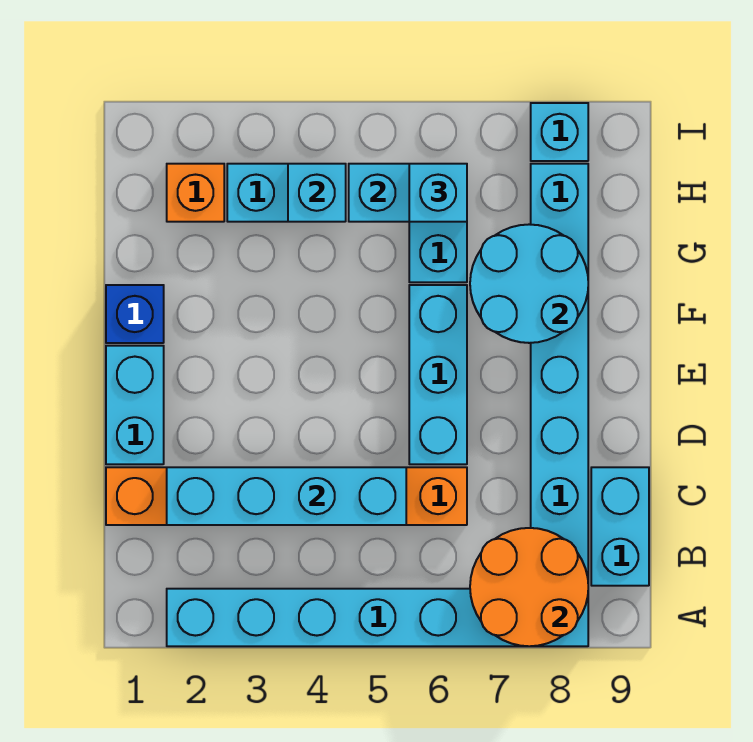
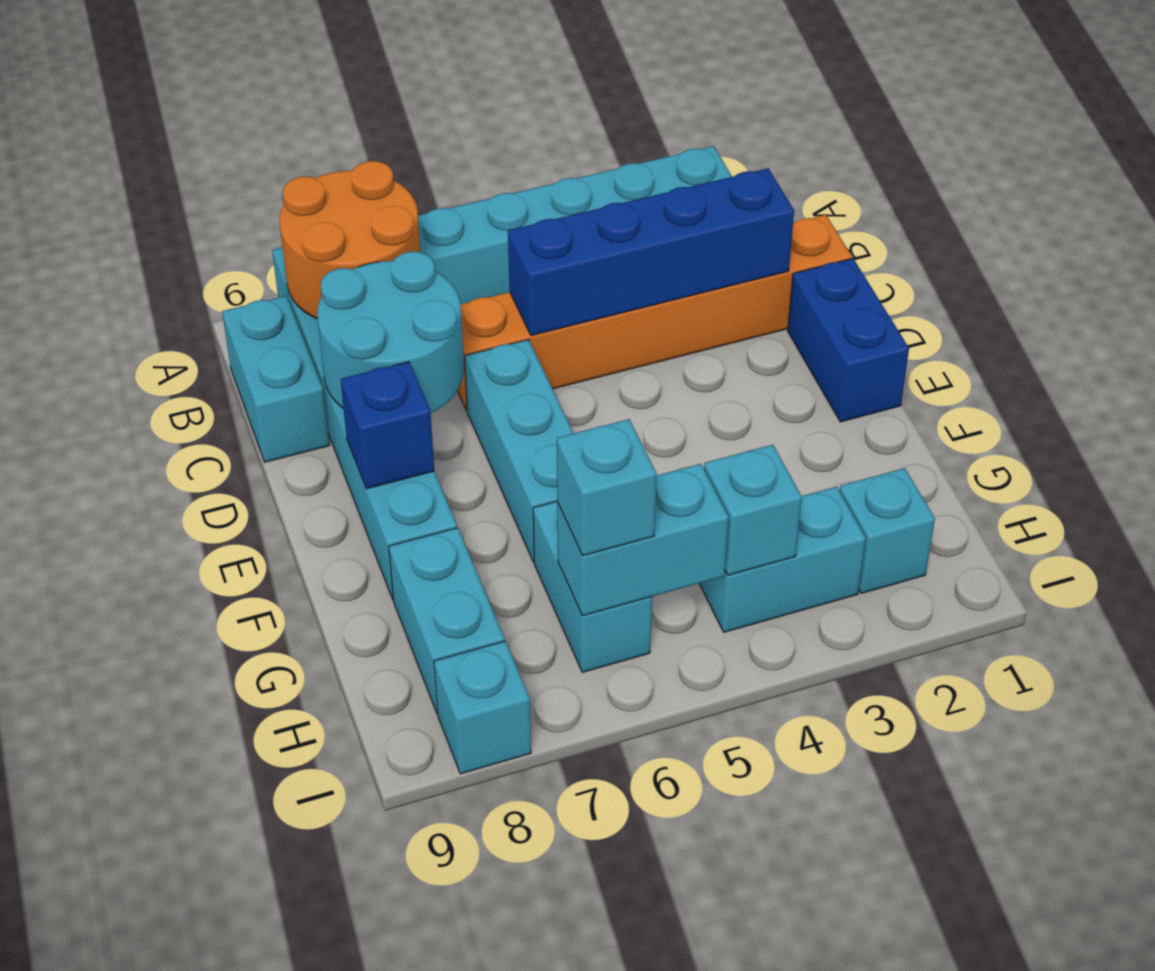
cyan 1x4 brick [167,467,406,525] -> blue 1x4 brick [508,168,794,336]
cyan 1x2 brick [106,346,164,464] -> blue 1x2 brick [788,258,909,422]
blue 1x1 brick [106,285,164,343] -> blue 1x1 brick moved to [341,362,434,489]
cyan 2x2 round brick [470,224,588,343] -> cyan 2x2 round brick moved to [317,252,464,413]
orange 1x1 brick [167,164,224,222] -> cyan 1x1 brick [840,468,935,593]

